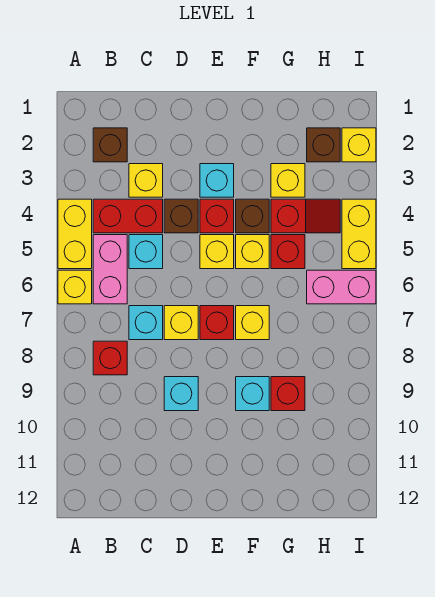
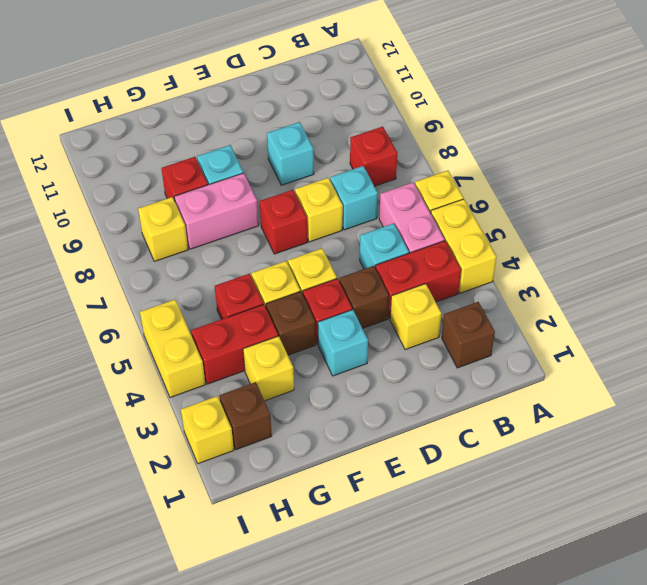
yellow 1x1 brick [236,306,269,340] -> yellow 1x1 brick moved to [138,197,188,261]
red 1x2 slope [271,199,340,233] -> red 1x2 brick [191,304,278,384]
pink 1x2 brick [307,270,376,304] -> pink 1x2 brick moved to [174,173,259,249]

